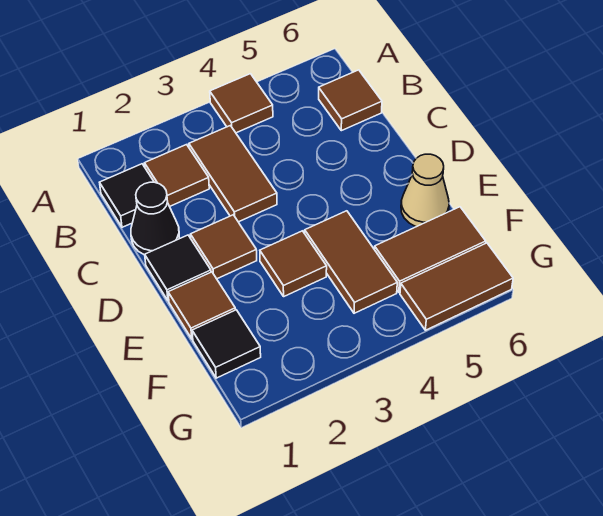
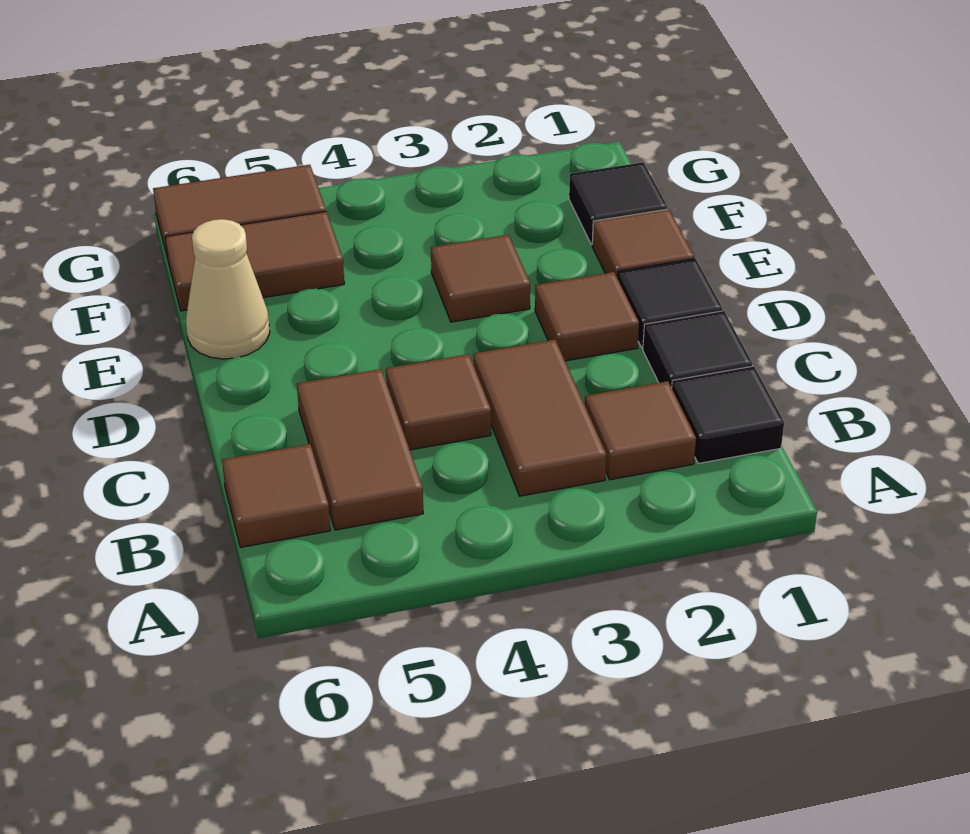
brown 1x1 tile [210,74,273,133] -> brown 1x1 tile moved to [386,354,491,450]
black 1x1 cone [131,182,179,255] -> black 1x1 tile [643,311,753,388]
brown 1x2 tile [305,211,397,313] -> brown 1x2 tile moved to [297,369,423,530]

